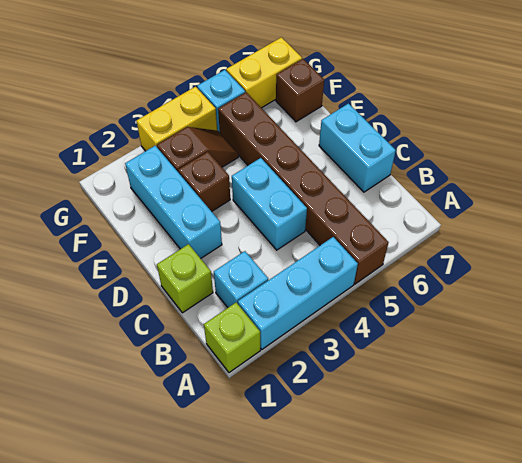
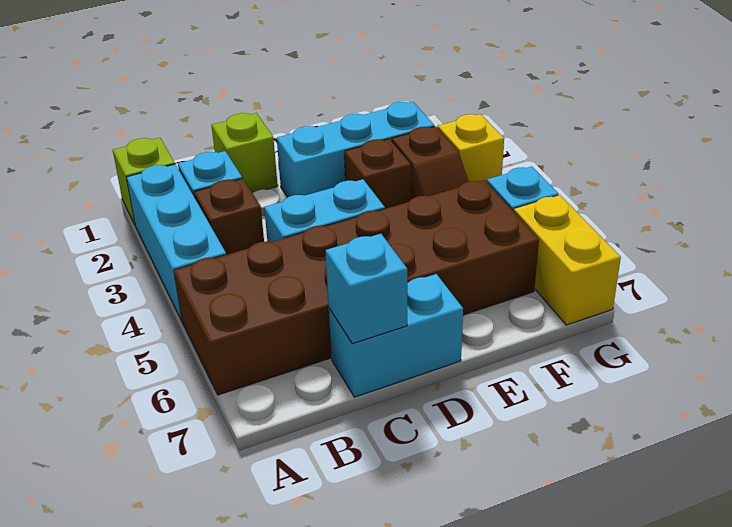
brown 1x6 brick [218,92,389,284] -> brown 2x6 brick [174,180,539,395]
none -> cyan 1x1 brick [325,234,407,344]
brown 1x1 brick [276,59,324,122] -> brown 1x1 brick moved to [194,178,264,255]
yellow 1x2 brick [136,87,217,151] -> yellow 1x1 brick [438,114,504,182]

